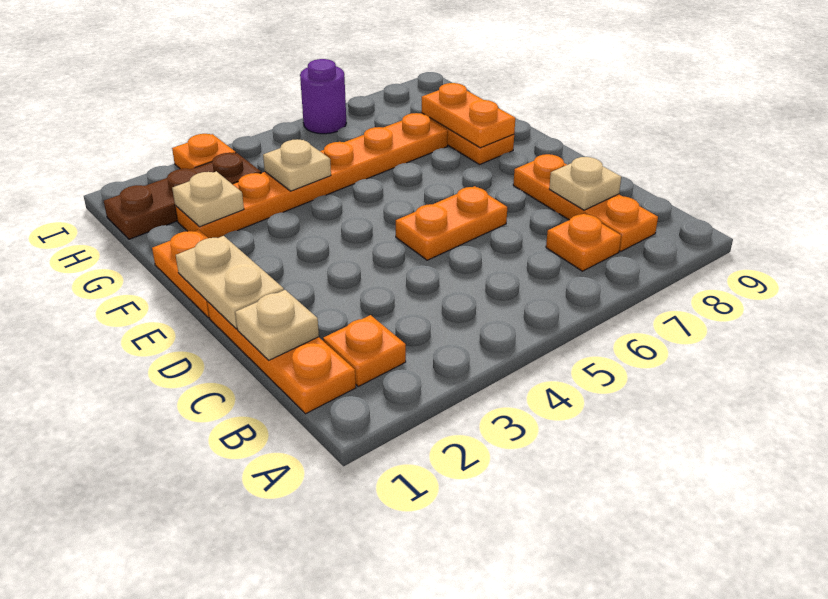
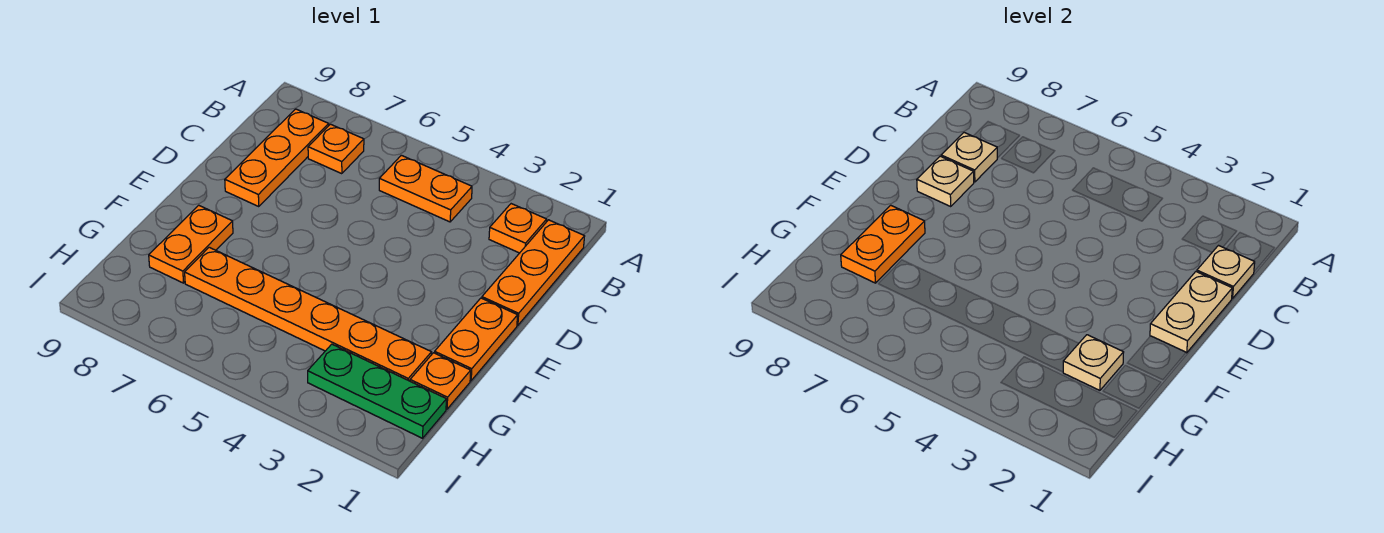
orange 1x2 plate [396,186,507,260] -> orange 1x2 plate moved to [379,155,472,222]
tan 1x1 plate [263,139,331,191] -> tan 1x1 plate moved to [917,156,974,206]
brown 1x3 plate [104,153,261,239] -> green 1x3 plate [308,344,446,438]
orange 1x1 plate [172,134,236,169] -> orange 1x1 plate moved to [410,353,471,409]
purple 1x1 round brick [300,59,346,134] -> none

